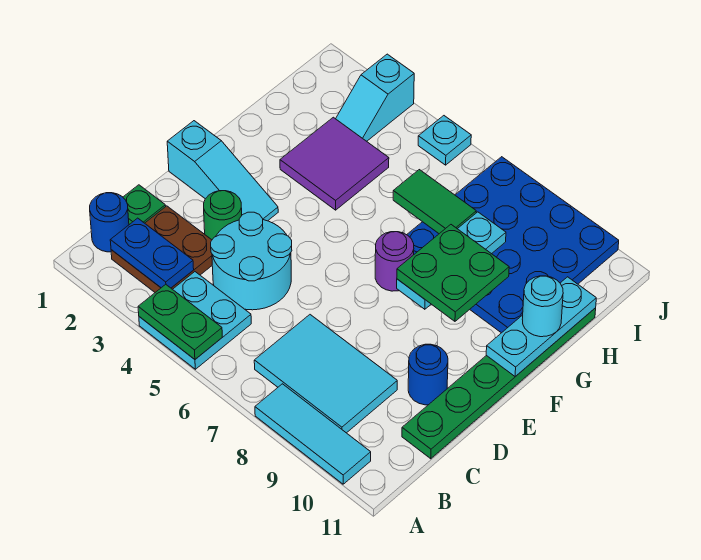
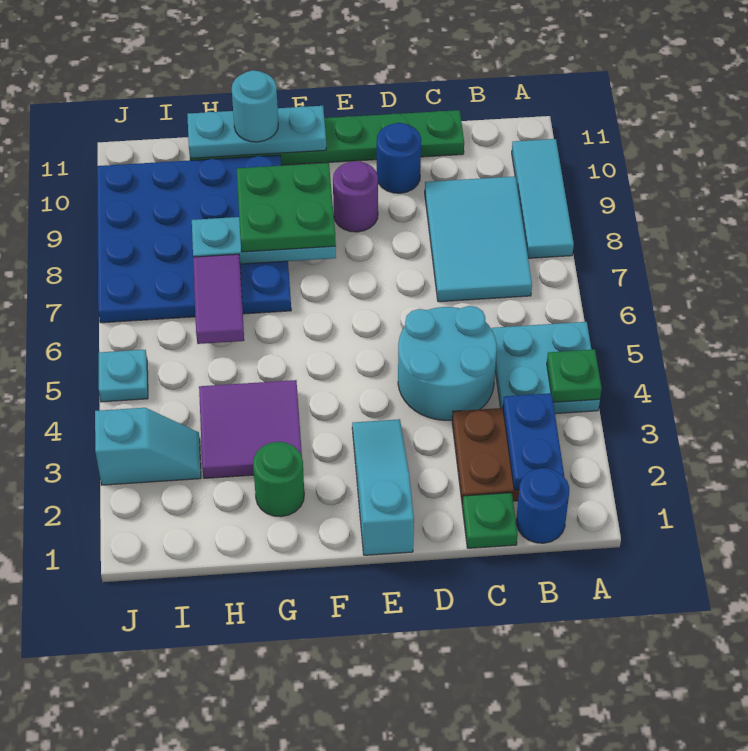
green 1x2 plate [138,284,222,359] -> green 1x1 plate [547,349,602,402]
green 1x1 round brick [204,191,242,240] -> green 1x1 round brick moved to [253,442,304,517]
purple 1x1 round brick [375,232,414,291] -> purple 1x1 round brick moved to [333,161,378,232]
green 1x2 tile [393,170,476,234] -> purple 1x2 tile [193,254,244,344]

